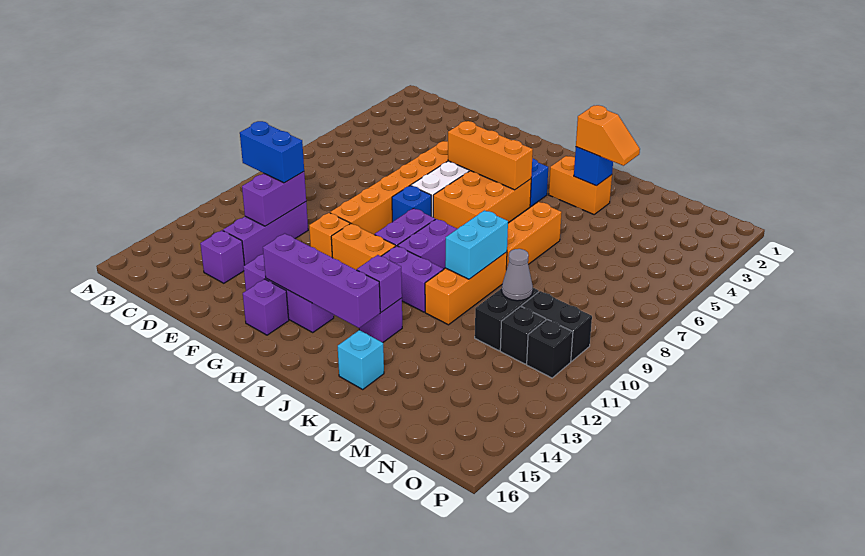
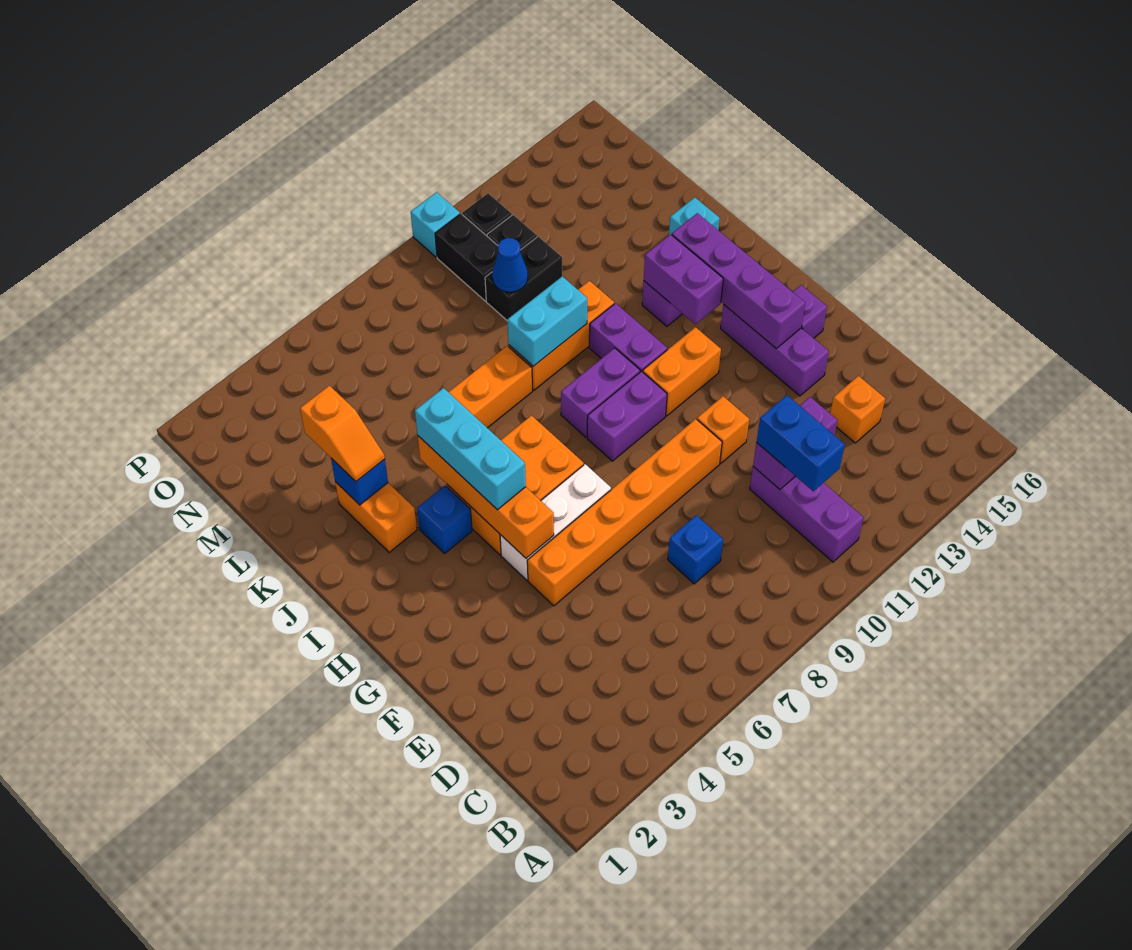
purple 1x3 brick [223,202,308,265] -> purple 1x3 brick turned to [750,467,864,562]
purple 1x1 brick [200,230,245,283] -> orange 1x1 brick [830,376,885,443]
orange 1x3 brick [448,121,533,190] -> orange 1x4 brick [418,436,554,558]
blue 1x1 brick [392,186,431,222] -> blue 1x1 brick moved to [668,515,723,584]
orange 1x2 brick [331,224,396,270] -> orange 1x2 brick turned to [643,327,721,416]
none -> cyan 1x3 brick [415,388,526,510]
purple 1x1 brick [357,255,402,312] -> purple 1x2 brick [644,234,723,324]
orange 1x2 slope [576,105,640,166] -> orange 1x2 slope turned to [300,386,385,481]
grey 1x1 cone [502,249,533,301] -> blue 1x1 cone [492,238,528,292]
none -> cyan 1x1 brick [411,192,460,257]

